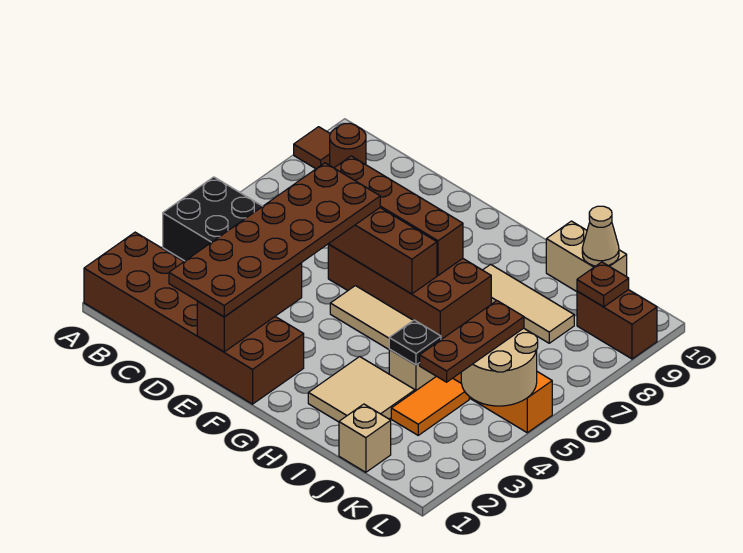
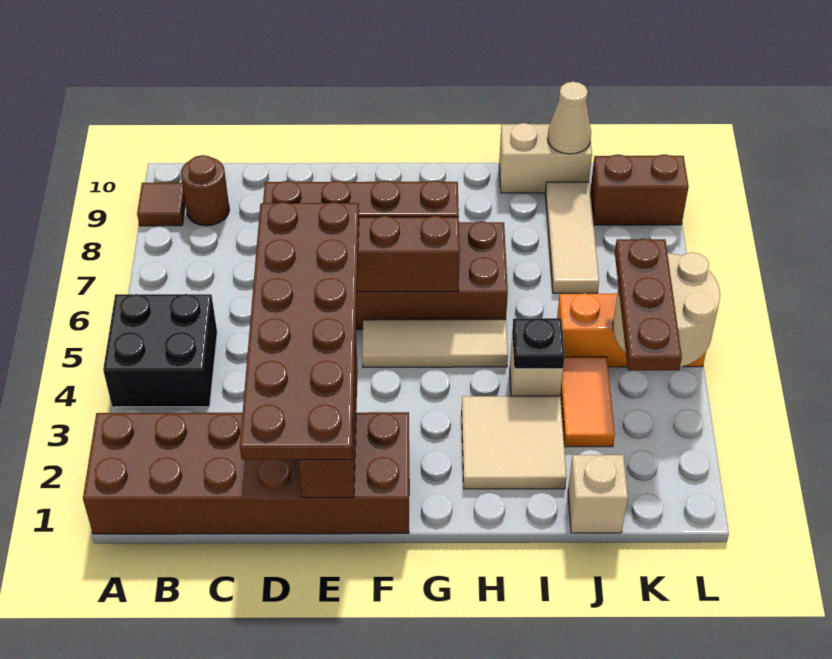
tan 1x3 tile [483,264,574,343] -> tan 1x3 tile turned to [545,182,599,293]
brown 1x1 plate [577,262,629,307] -> none

